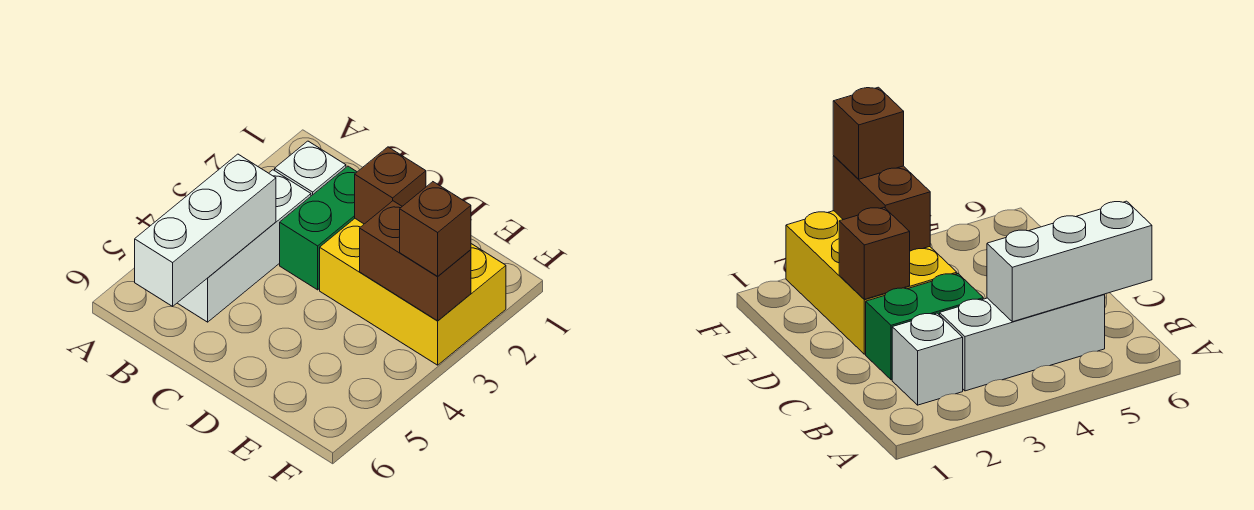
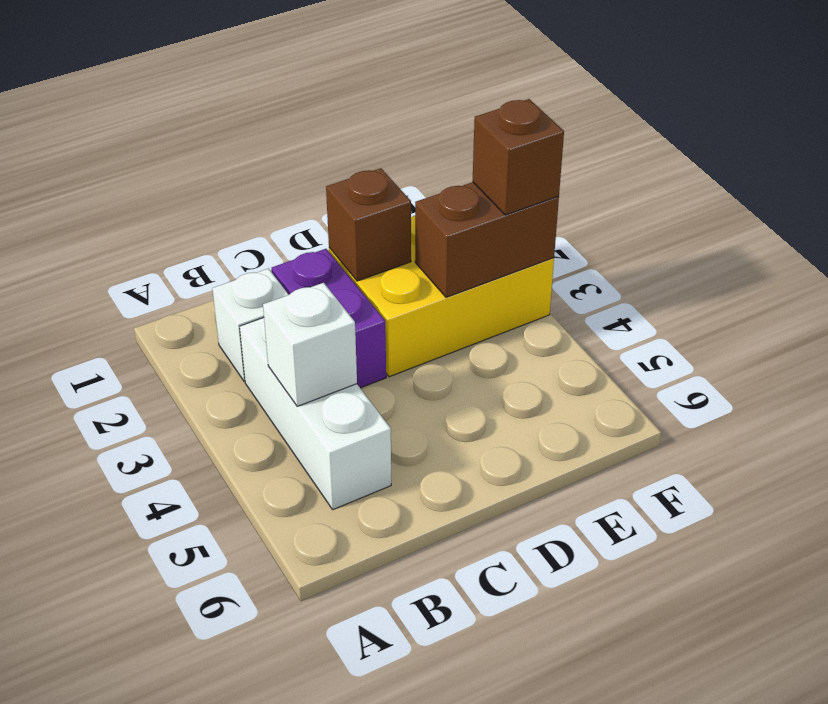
white 1x3 brick [135,154,276,307] -> white 1x1 brick [263,283,357,406]
green 1x2 brick [280,166,357,290] -> purple 1x2 brick [272,249,386,388]

